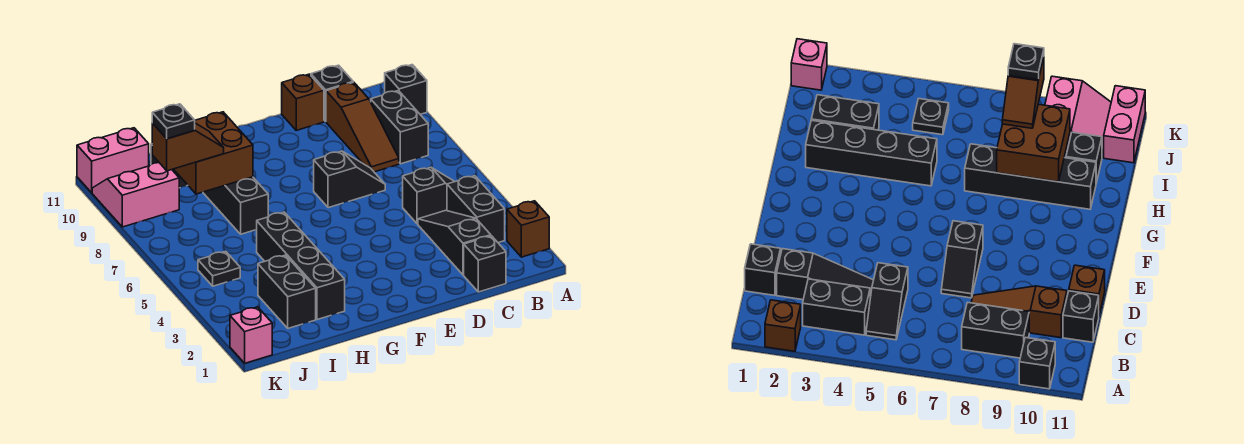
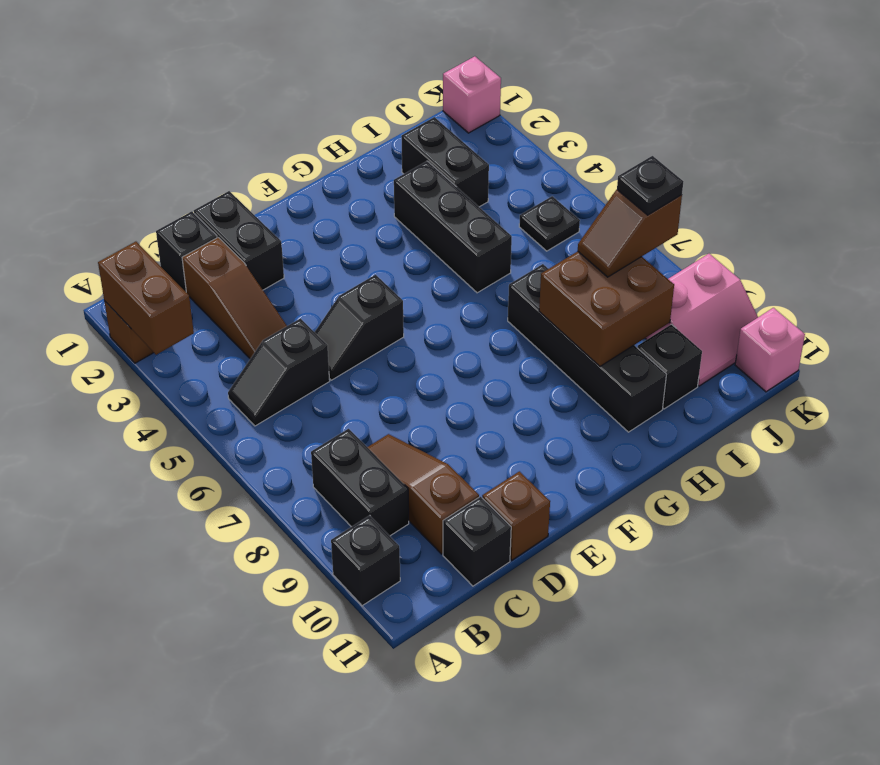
none -> brown 1x2 brick [98,242,194,355]
black 1x2 brick [447,176,505,243] -> black 1x2 brick moved to [194,191,284,290]
black 1x3 slope [418,210,491,275] -> brown 1x3 slope [182,237,287,359]
black 1x2 slope [314,151,385,208] -> black 1x2 slope moved to [315,275,404,380]
black 1x4 brick [257,212,345,320] -> black 1x3 brick [394,161,512,293]
pink 1x2 brick [77,128,149,193] -> pink 1x1 brick [735,308,805,392]

